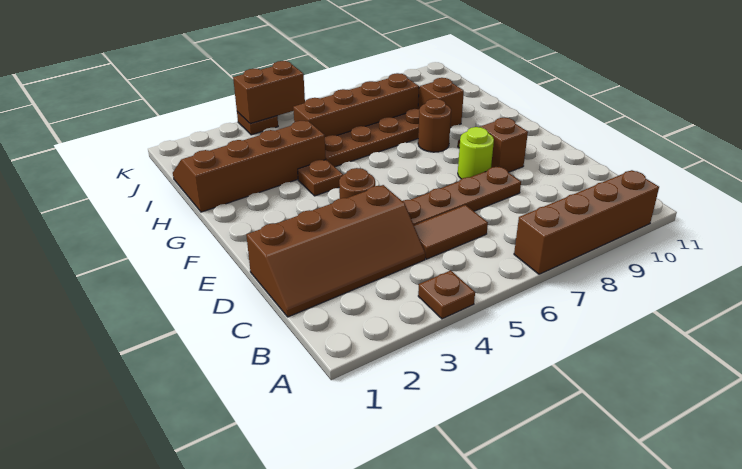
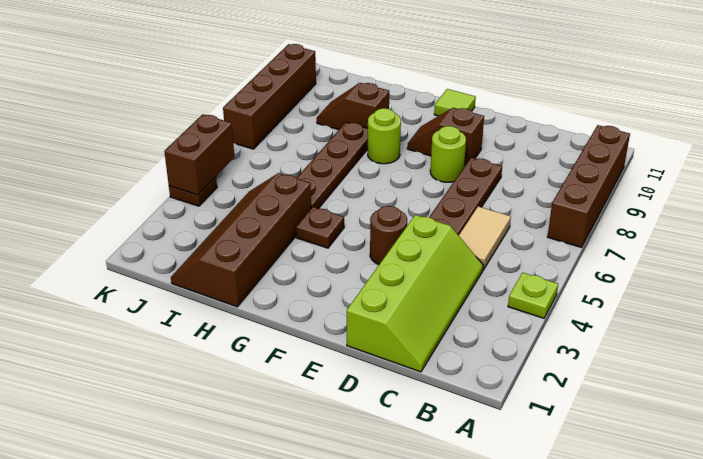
brown 1x1 plate [418,270,475,319] -> lime 1x1 plate [508,273,558,318]
brown 2x4 slope [246,185,425,317] -> lime 2x4 slope [347,215,483,372]
brown 1x2 tile [414,205,488,259] -> tan 1x2 tile [459,207,511,270]
none -> lime 1x1 tile [434,89,476,116]
brown 1x1 round brick [418,99,451,152] -> lime 1x1 round brick [368,108,401,164]
brown 1x4 brick [293,73,419,137] -> brown 1x4 brick moved to [223,44,316,149]

